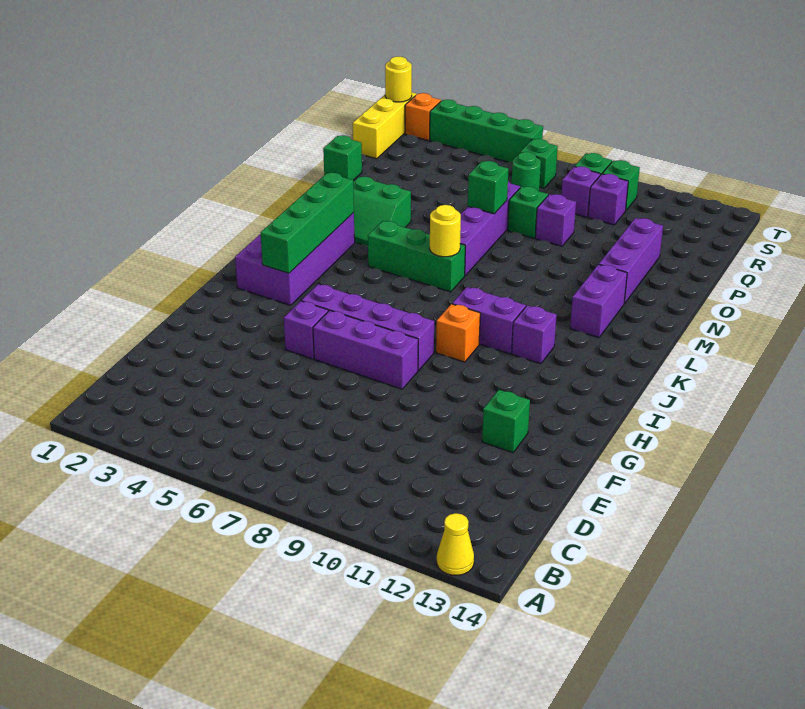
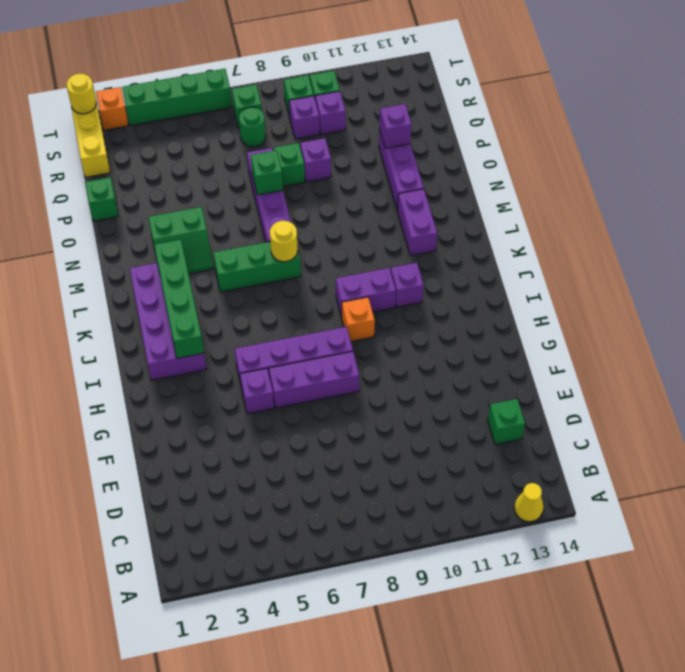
green 1x1 brick [482,390,530,453] -> green 1x1 brick moved to [488,399,525,445]
none -> purple 1x1 brick [379,104,412,148]

